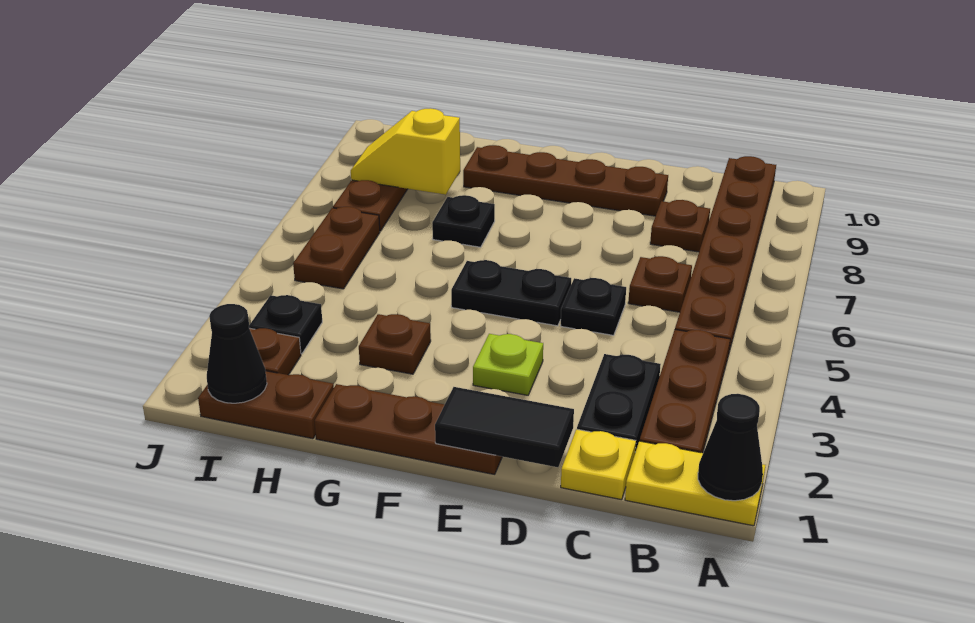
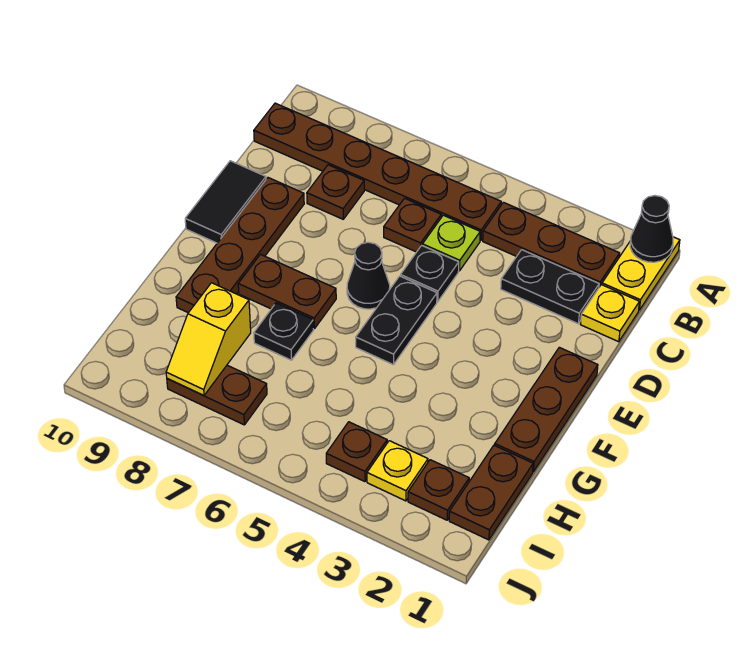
black 1x2 tile [435,387,574,467] -> black 1x2 tile moved to [185,161,266,243]
lime 1x1 plate [473,334,543,395] -> lime 1x1 plate moved to [422,215,480,271]
brown 1x1 plate [359,314,431,374] -> brown 1x1 plate moved to [326,422,387,482]
black 1x1 cone [207,304,267,403] -> black 1x1 cone moved to [347,242,390,309]
black 1x1 plate [249,295,322,354] -> yellow 1x1 plate [367,441,428,501]
brown 1x2 plate [293,207,380,289] -> brown 1x2 plate moved to [238,254,336,329]

